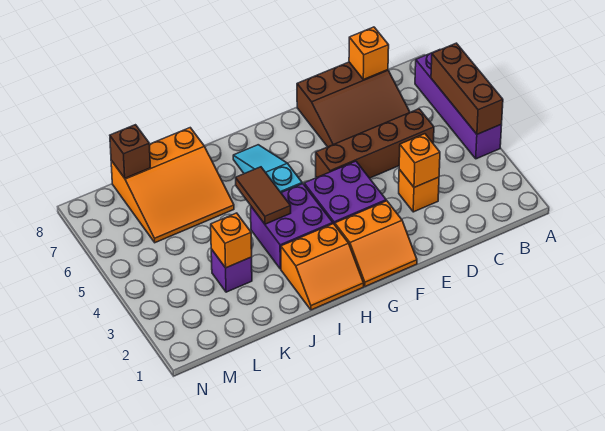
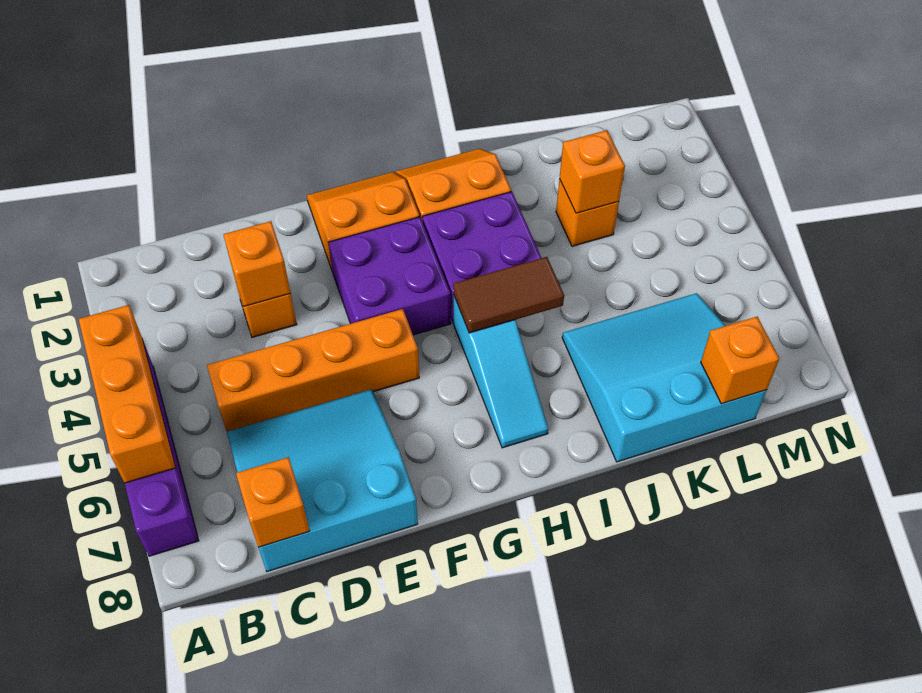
brown 1x3 brick [431,43,503,134] -> orange 1x3 brick [79,305,175,483]
brown 1x4 brick [316,109,434,178] -> orange 1x4 brick [207,309,419,432]
brown 3x3 slope [297,62,410,147] -> cyan 3x3 slope [227,389,418,572]
brown 1x2 tile [236,167,291,224] -> brown 1x2 tile turned to [453,257,564,333]
orange 3x3 slope [111,128,234,243] -> cyan 3x3 slope [562,293,767,462]
purple 1x1 brick [211,249,252,292] -> orange 1x1 brick [556,179,619,246]
brown 1x1 brick [110,125,150,178] -> orange 1x1 brick [701,317,779,404]

